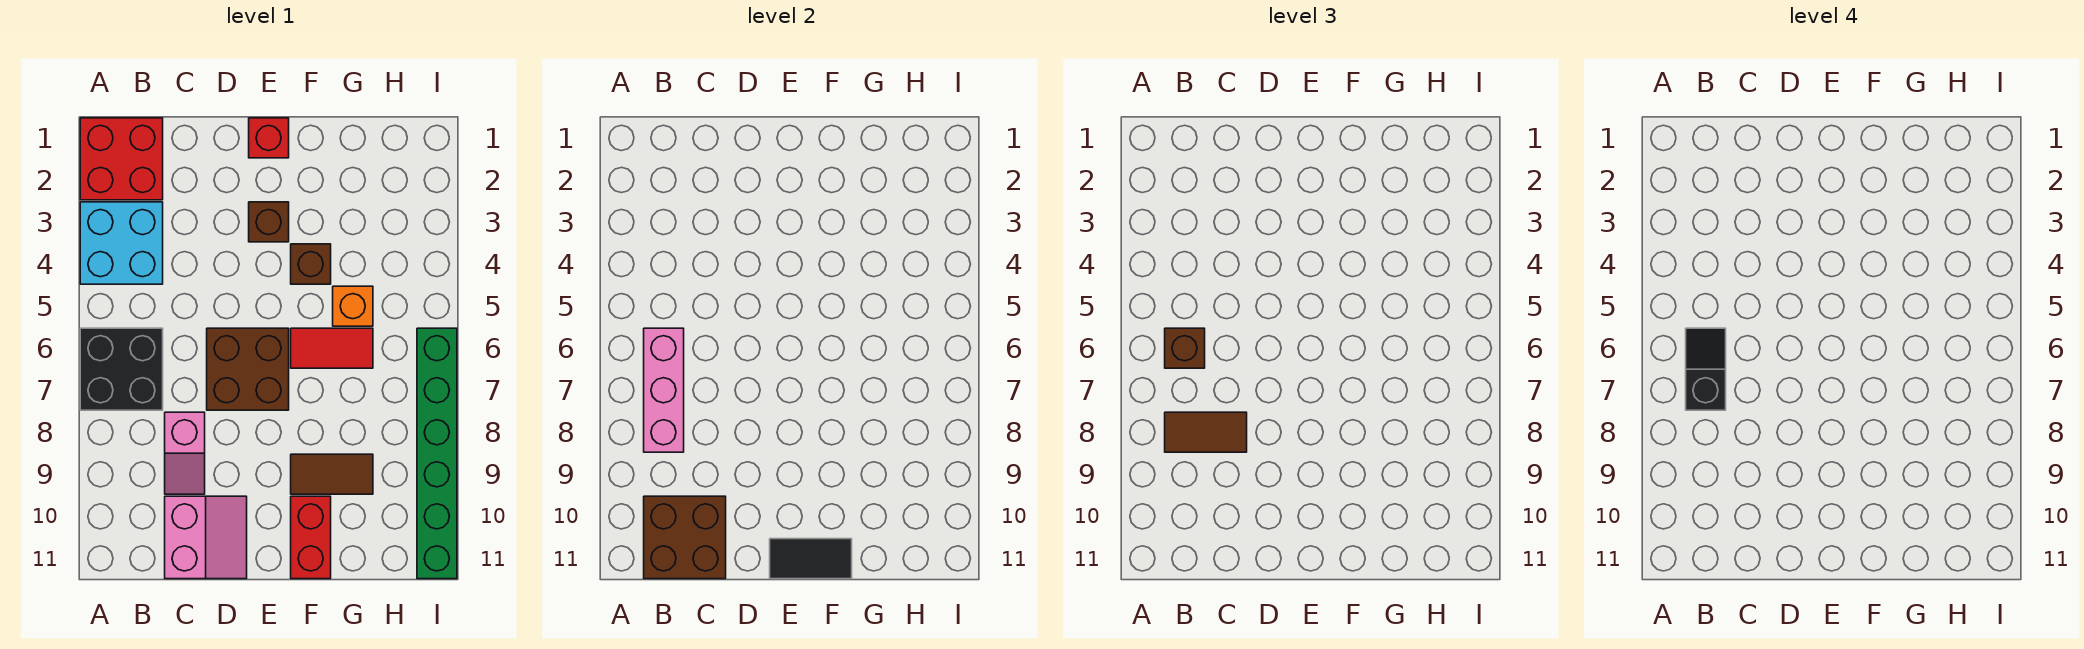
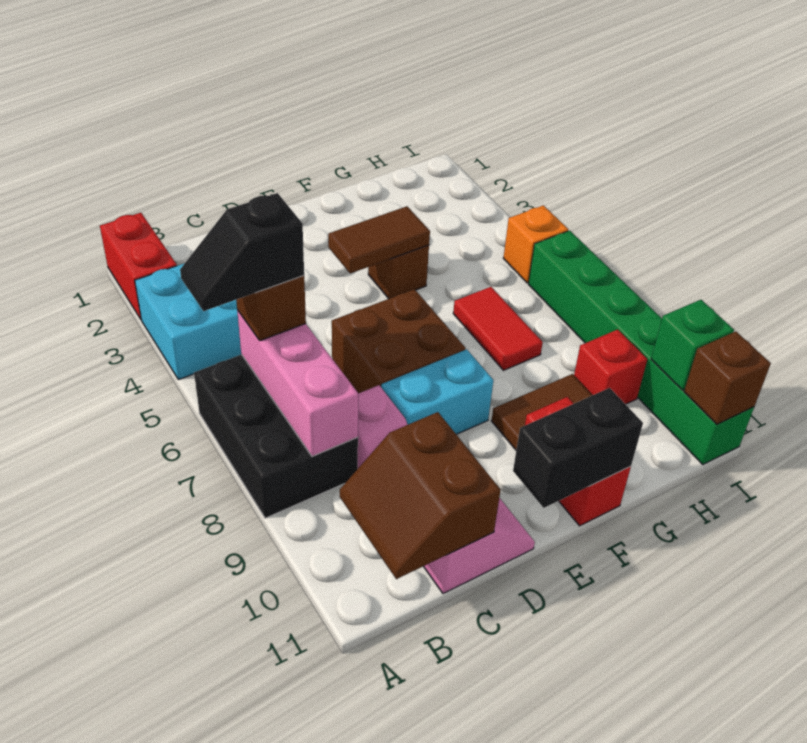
red 2x2 brick [80,118,163,200] -> red 1x2 brick [100,213,177,320]
black 2x2 brick [80,328,163,410] -> black 2x3 brick [194,355,358,518]
black 1x2 slope [1686,328,1726,410] -> black 1x2 slope turned to [180,193,304,311]
brown 1x2 tile [1165,412,1247,452] -> brown 1x2 tile moved to [328,206,430,273]
brown 2x2 brick [644,496,726,579] -> brown 2x2 slope [340,412,500,579]
none -> cyan 1x2 brick [381,349,494,434]
red 1x1 brick [249,118,289,158] -> red 1x1 brick moved to [574,330,647,404]
brown 1x1 brick [249,202,289,242] -> brown 1x1 brick moved to [684,331,771,424]
black 1x2 tile [770,539,852,579] -> black 1x2 brick [513,388,643,508]
red 1x2 tile [291,328,373,368] -> red 1x2 tile turned to [453,287,543,370]
orange 1x1 brick [333,286,373,326] -> orange 1x1 brick moved to [503,205,568,283]
none -> green 1x1 brick [651,300,734,390]

